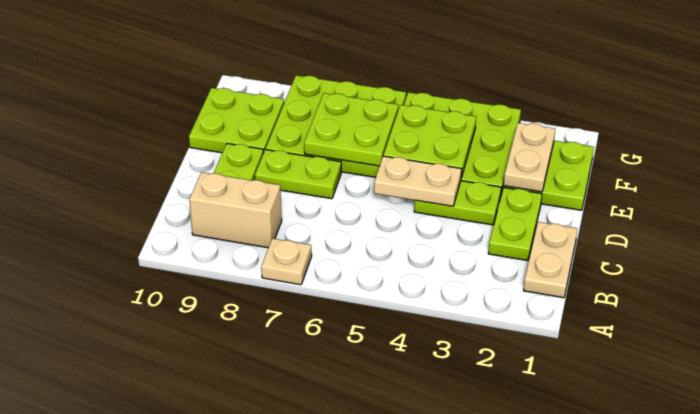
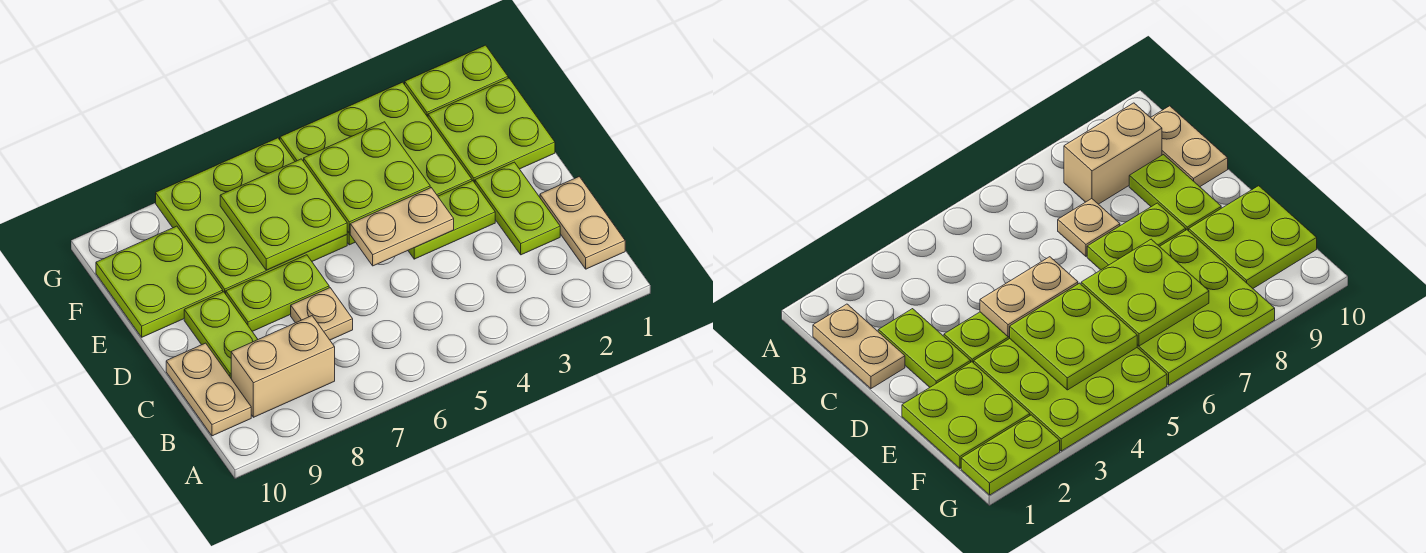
tan 1x1 plate [261,238,312,285] -> tan 1x1 plate moved to [291,288,353,340]
tan 1x2 plate [504,123,555,192] -> tan 1x2 plate moved to [166,343,251,436]
none -> lime 1x2 plate [405,45,508,117]

